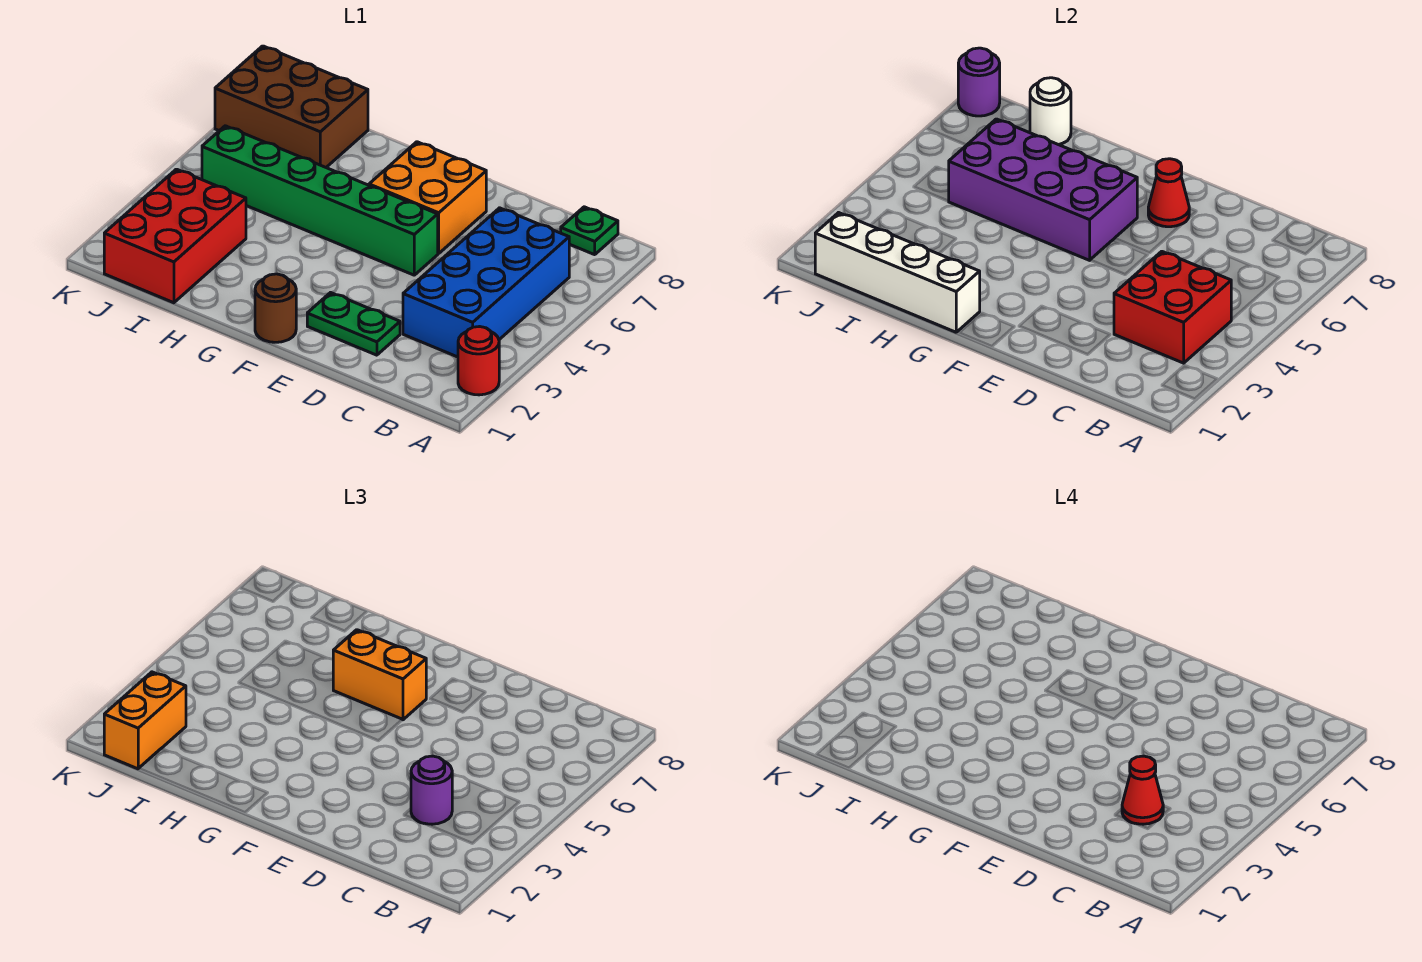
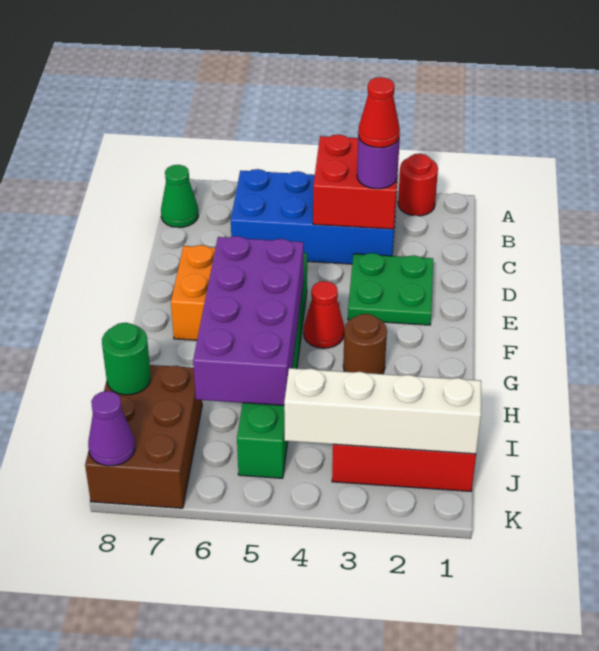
green 1x1 plate [561,207,618,255] -> green 1x1 cone [161,165,198,227]
green 1x2 plate [307,293,400,355] -> green 2x2 plate [348,253,433,325]
red 1x1 cone [1148,159,1189,227] -> red 1x1 cone moved to [304,281,344,348]
brown 1x1 round brick [255,274,296,342] -> brown 1x1 round brick moved to [343,314,387,374]
orange 1x2 brick [333,630,426,720] -> none
white 1x4 brick [815,213,980,332] -> white 1x4 brick turned to [284,368,481,454]
white 1x1 round brick [1030,78,1071,145] -> green 1x1 round brick [102,323,151,395]
orange 1x2 brick [104,672,186,769] -> none
purple 1x1 round brick [958,48,1000,116] -> purple 1x1 cone [88,391,135,466]

